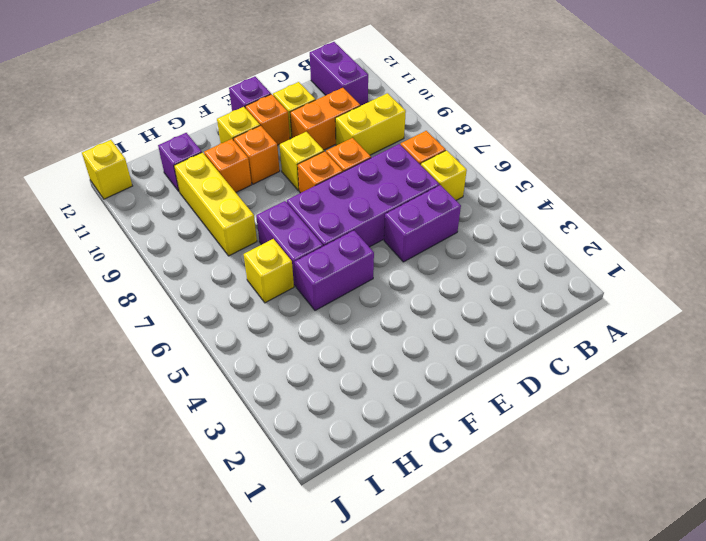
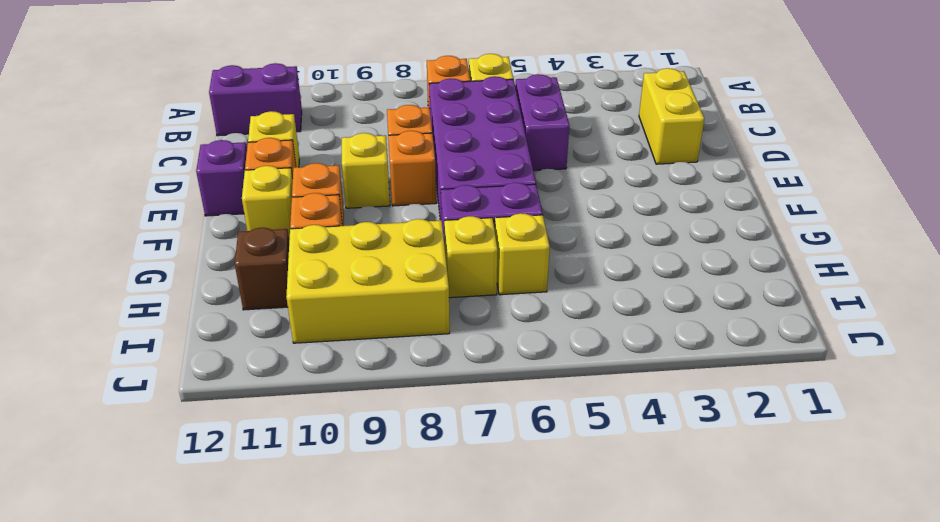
yellow 1x2 brick [335,93,406,155] -> yellow 1x2 brick moved to [639,68,705,164]
orange 1x2 brick [290,88,360,150] -> none
purple 1x2 brick [294,230,374,311] -> none
yellow 1x3 brick [174,152,257,256] -> yellow 2x3 brick [286,219,450,343]
purple 1x1 brick [158,133,202,191] -> brown 1x1 brick [235,228,289,310]
yellow 1x1 brick [82,140,132,199] -> yellow 1x1 brick moved to [444,216,498,298]

